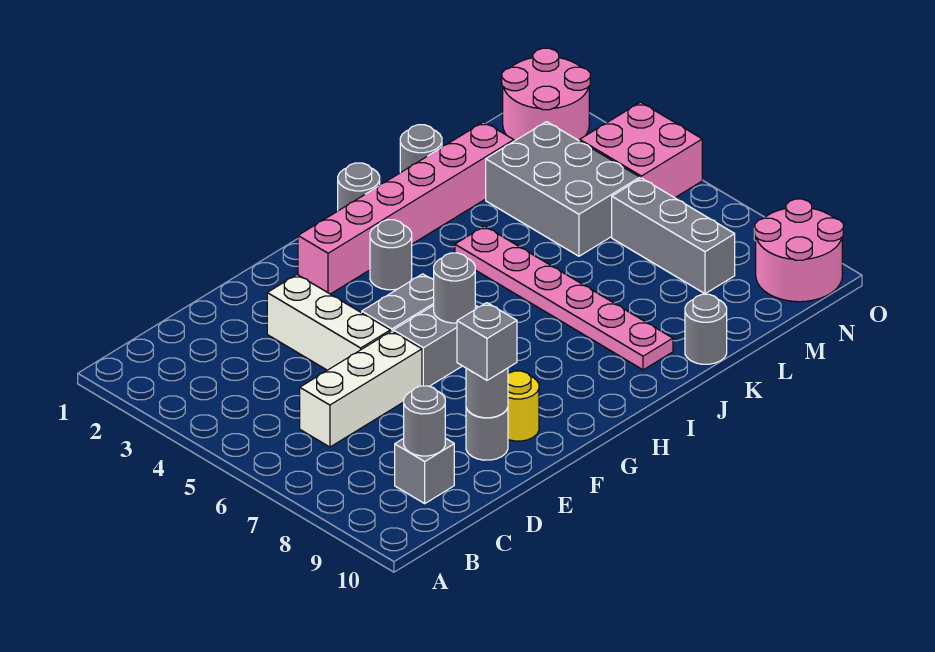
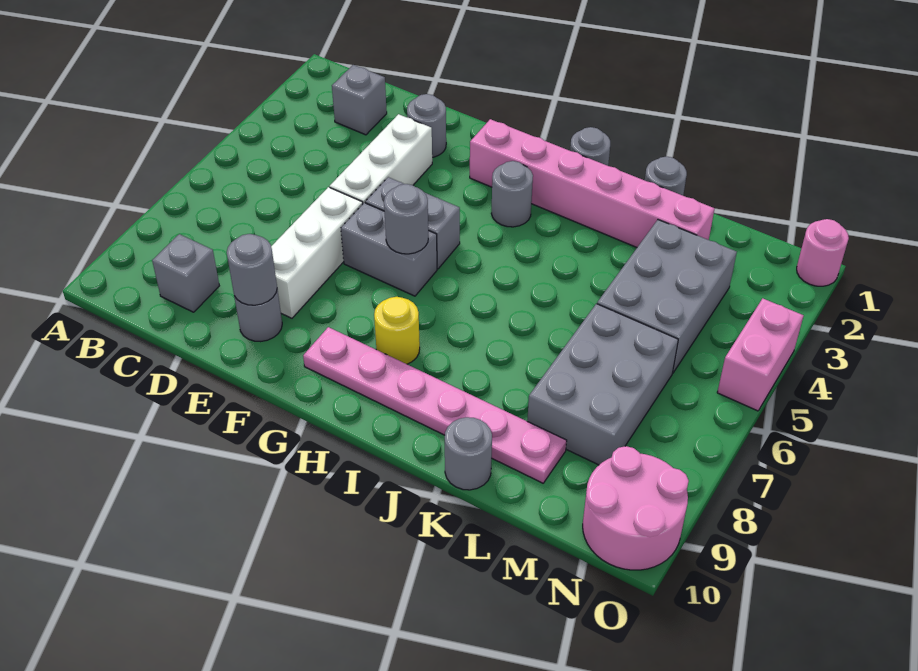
white 1x3 brick [300,331,422,447] -> white 1x3 brick turned to [271,187,363,318]
grey 1x1 round brick [404,386,445,456] -> grey 1x1 round brick moved to [407,94,446,157]
grey 1x1 brick [457,303,517,380] -> grey 1x1 brick moved to [332,65,387,135]
yellow 1x1 round brick [508,371,539,441] -> yellow 1x1 round brick moved to [374,297,420,364]
pink 1x6 plate [455,226,673,370] -> pink 1x6 plate turned to [303,327,567,483]
grey 1x3 brick [612,178,735,294] -> grey 2x3 brick [527,304,678,465]
pink 2x2 round brick [502,48,590,141] -> pink 1x1 round brick [797,219,849,286]
pink 2x2 brick [580,102,702,198] -> pink 1x2 brick [717,298,804,411]

